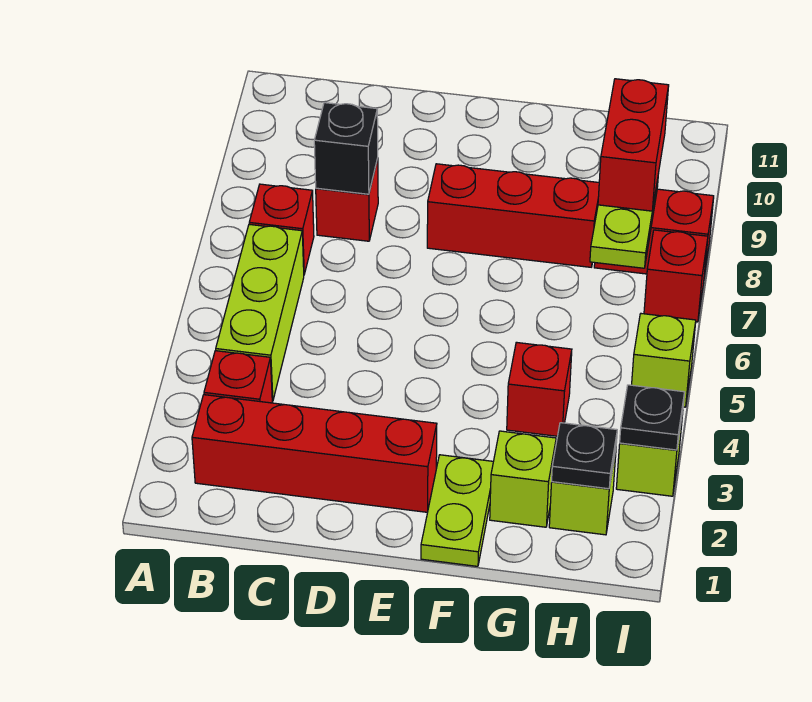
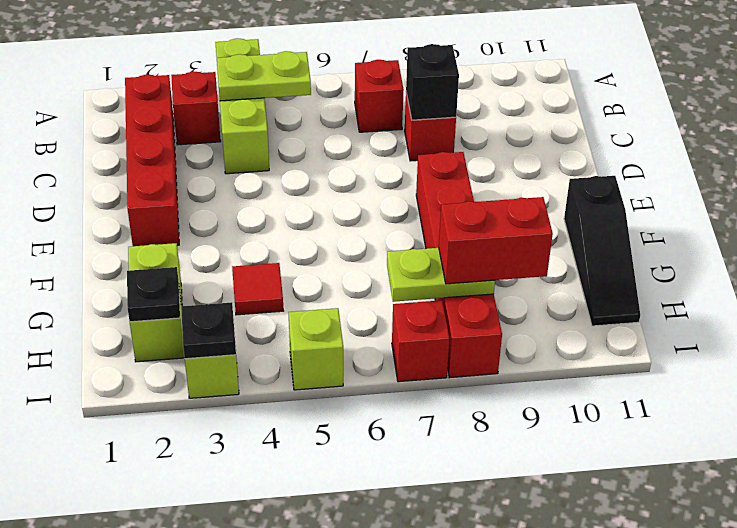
lime 1x3 brick [216,224,304,401] -> lime 1x3 brick turned to [215,38,269,174]
lime 1x2 plate [421,455,493,566] -> lime 1x2 plate moved to [217,51,311,101]
none -> black 1x3 slope [564,176,640,326]
red 1x1 brick [507,342,572,436] -> red 1x1 tile [232,263,283,315]

